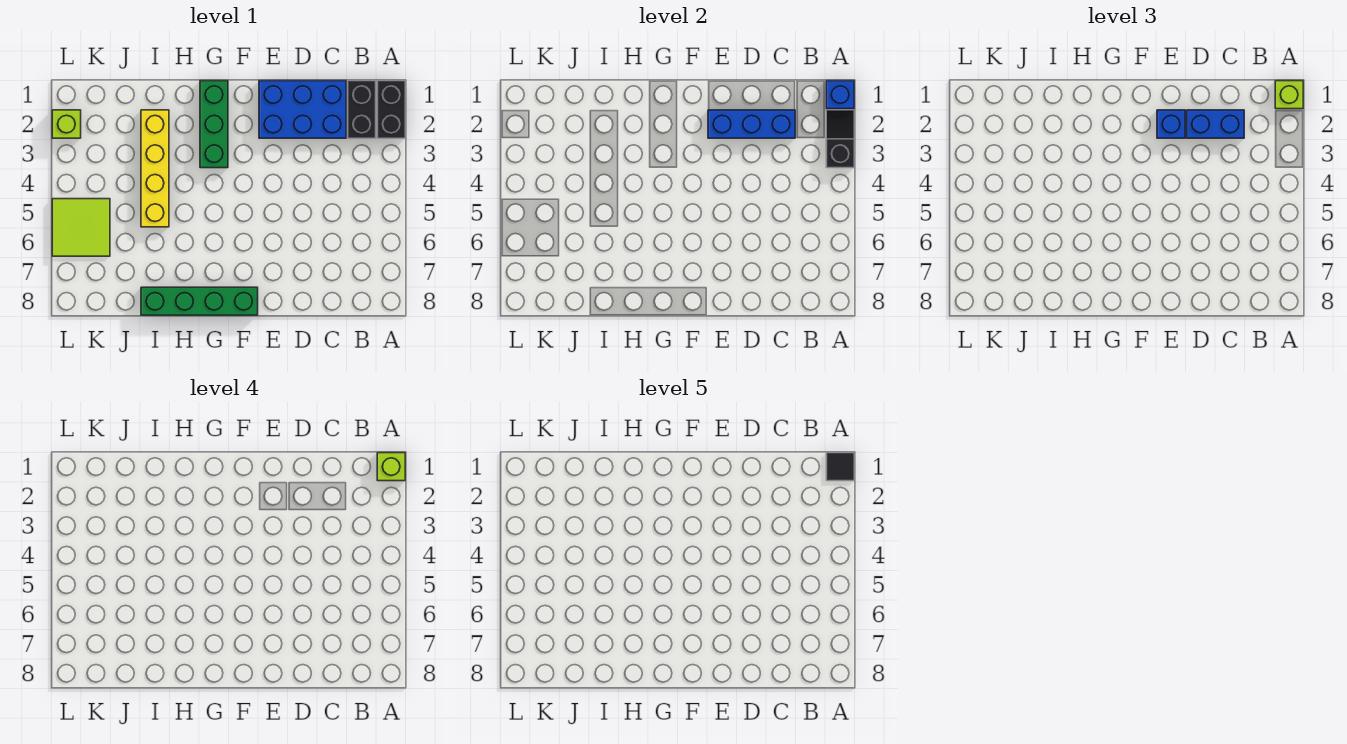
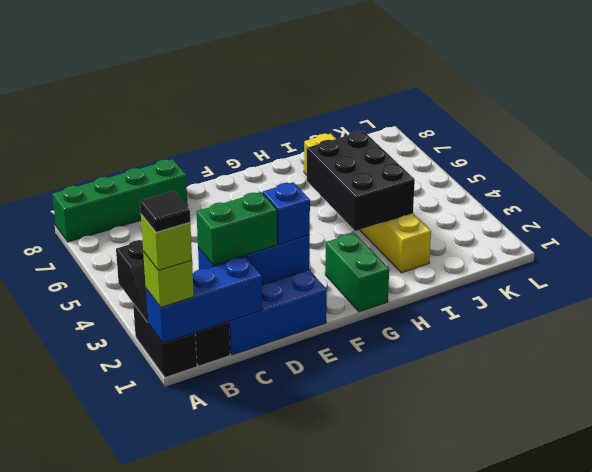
blue 1x1 brick [826,81,854,109] -> blue 1x3 brick [146,257,262,343]
blue 1x2 brick [1187,110,1244,138] -> green 1x2 brick [196,192,278,265]
green 1x4 brick [141,287,258,315] -> green 1x4 brick moved to [52,159,188,242]
green 1x3 brick [200,81,228,168] -> green 1x2 brick [325,233,389,312]
none -> black 2x3 brick [307,131,415,231]
yellow 1x4 brick [141,110,169,227] -> yellow 1x6 brick [304,134,431,273]
lime 2x2 tile [52,199,110,256] -> none
lime 1x1 brick [52,110,81,138] -> none

